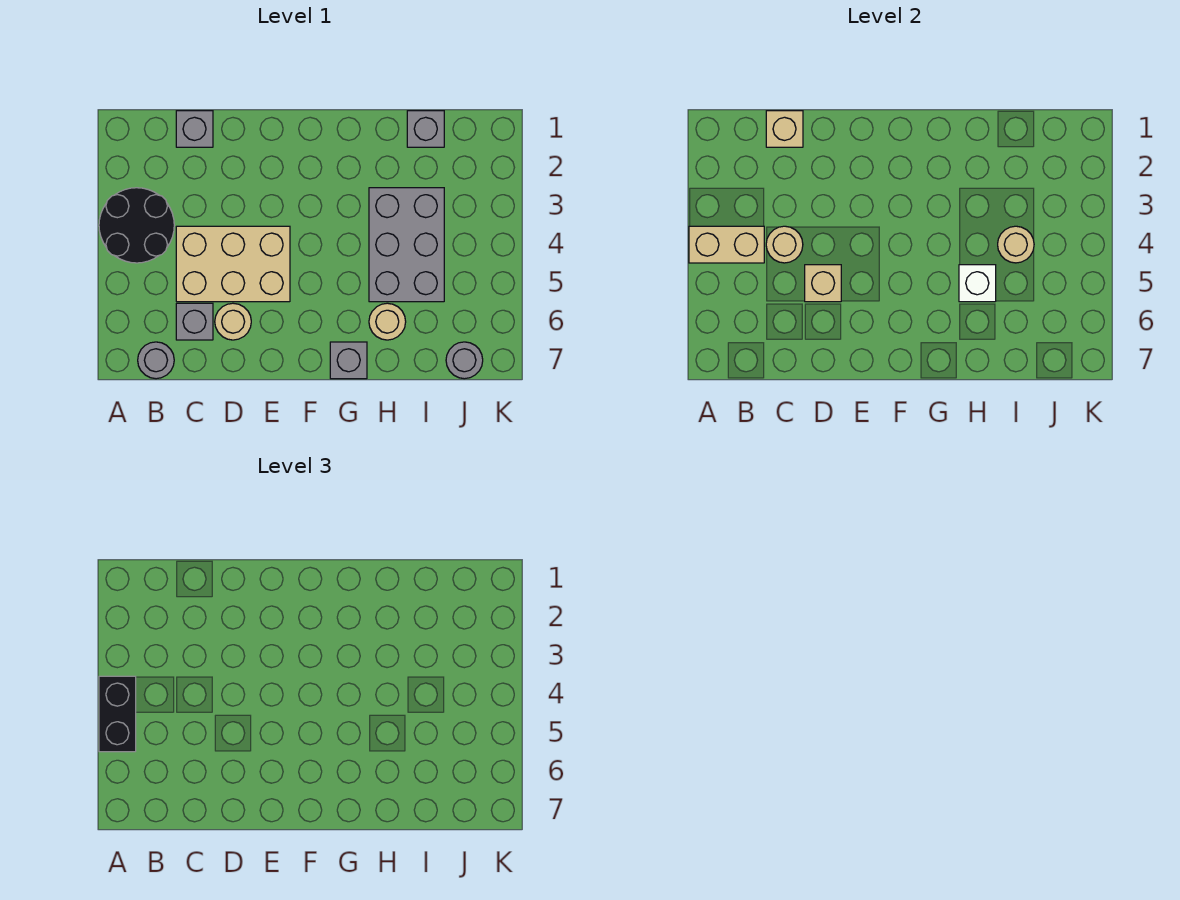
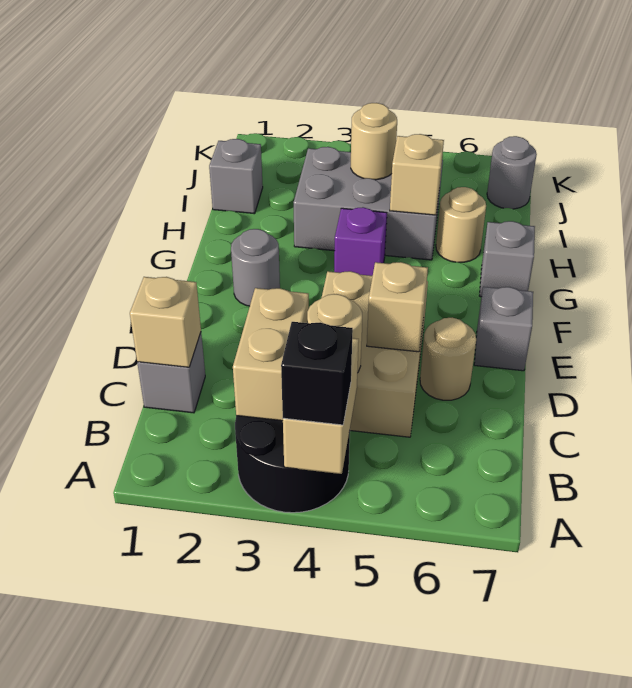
black 1x2 brick [99,676,136,752] -> black 1x1 brick [281,322,353,425]
none -> tan 1x2 brick [233,288,309,421]
grey 1x1 round brick [138,342,174,379] -> grey 1x1 round brick moved to [231,229,280,306]
grey 1x1 brick [176,303,213,340] -> grey 1x1 brick moved to [474,287,533,371]
none -> purple 1x1 brick [334,207,387,276]
white 1x1 brick [959,265,996,302] -> tan 1x1 brick [390,134,444,215]

